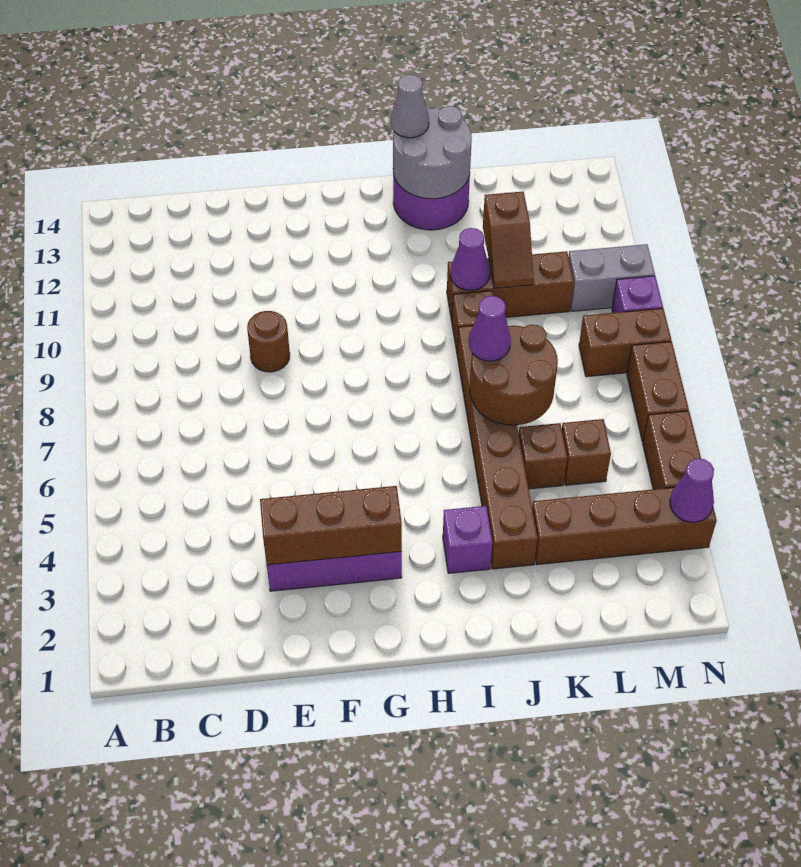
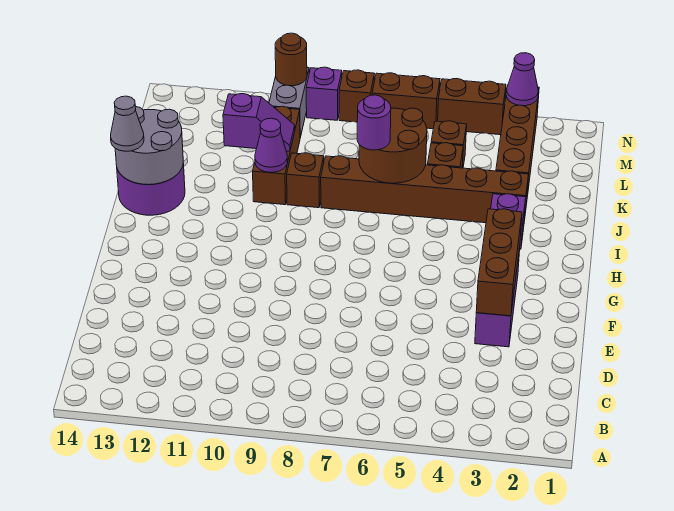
brown 1x1 round brick [247,311,290,372] -> brown 1x1 round brick moved to [275,33,307,86]
purple 1x1 cone [469,296,511,361] -> purple 1x1 round brick [357,95,391,150]
brown 1x2 slope [483,192,534,288] -> purple 1x2 slope [223,94,295,151]
brown 1x2 brick [579,308,671,377] -> brown 1x1 brick [339,70,374,122]

